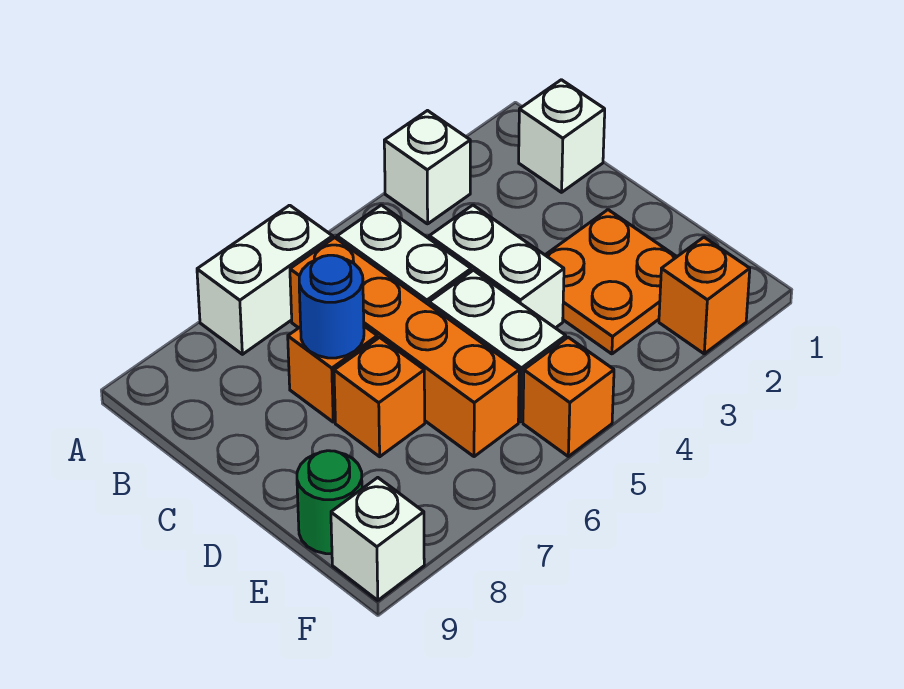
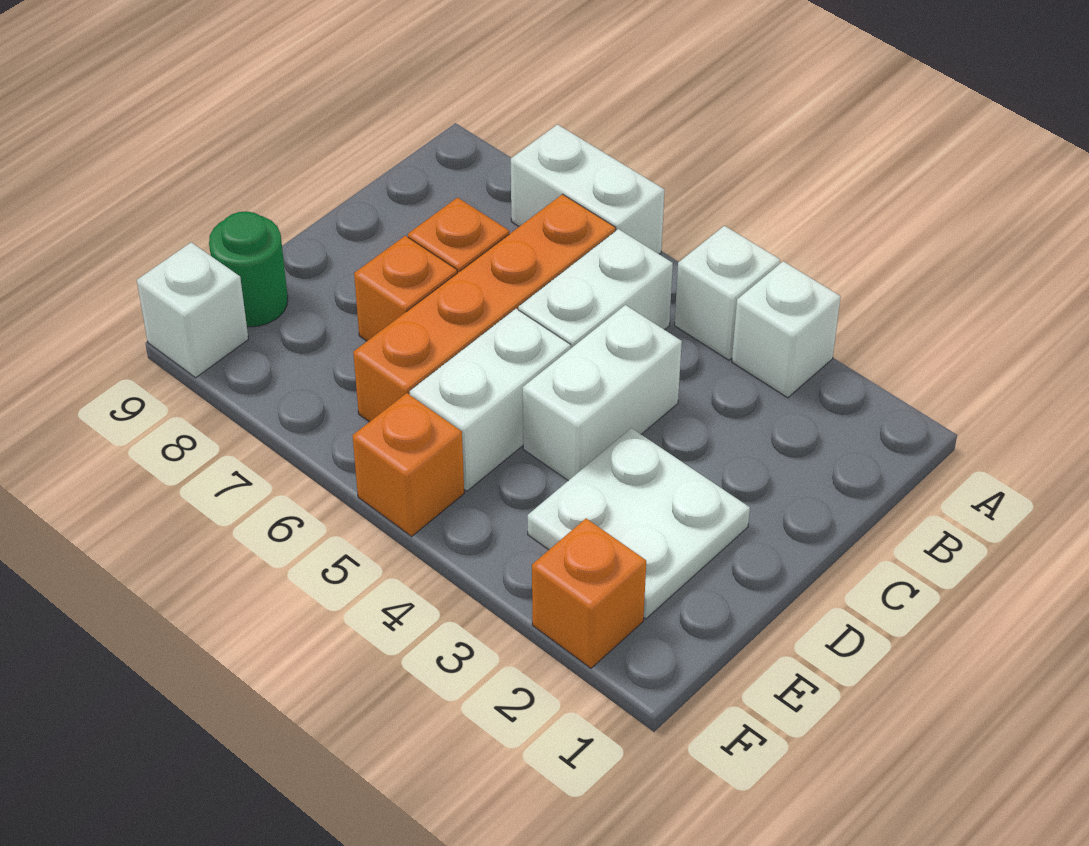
white 1x1 brick [519,80,605,192] -> white 1x1 brick moved to [674,226,780,360]
blue 1x1 round brick [299,255,364,358] -> none
orange 2x2 plate [546,210,677,354] -> white 2x2 plate [528,428,750,619]

